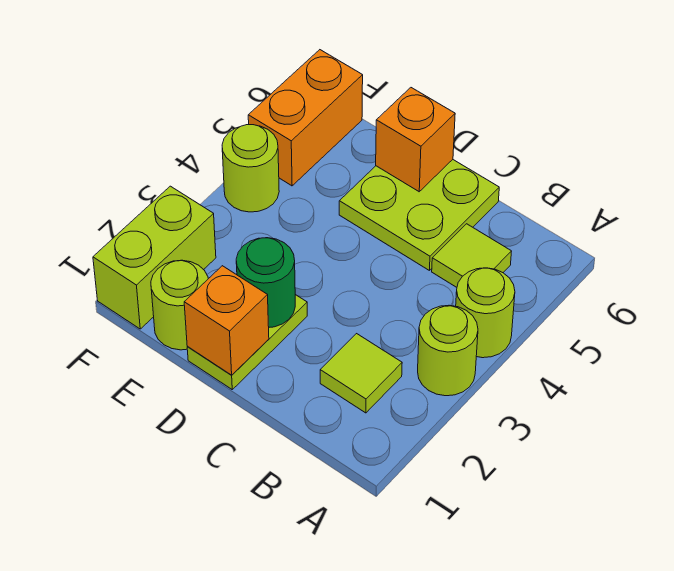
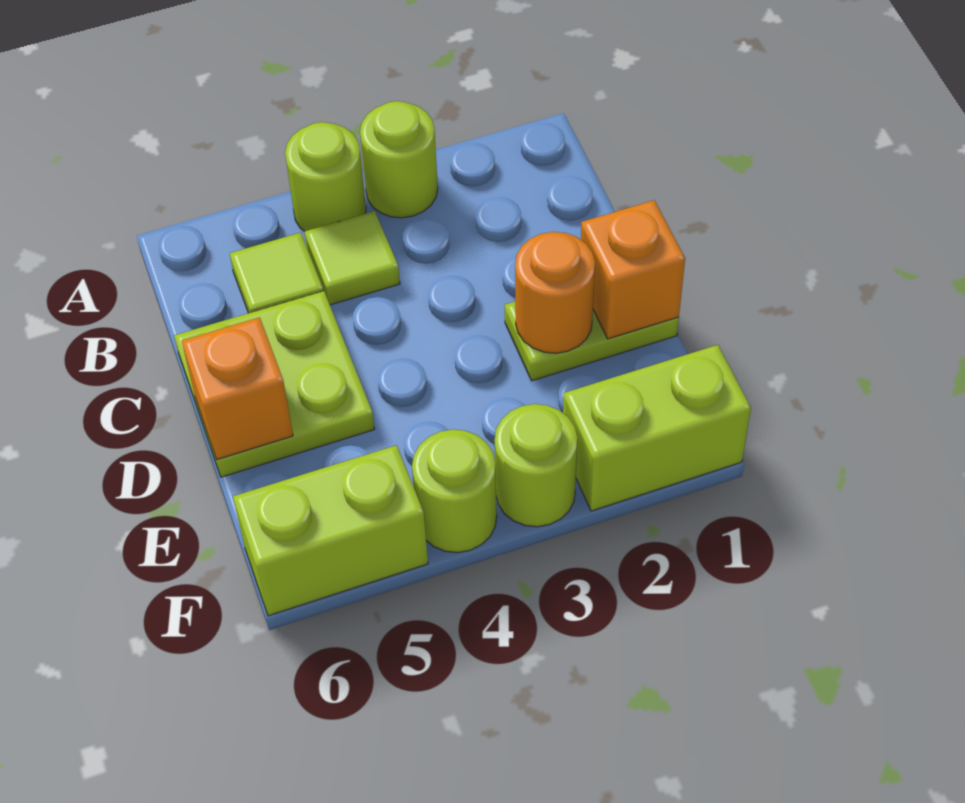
lime 1x1 tile [320,334,402,413] -> lime 1x1 tile moved to [305,211,400,305]
green 1x1 round brick [236,238,295,327] -> orange 1x1 round brick [515,232,595,353]
lime 1x1 round brick [151,260,208,350] -> lime 1x1 round brick moved to [494,404,577,527]
orange 1x2 brick [248,50,363,186] -> lime 1x2 brick [233,445,428,616]

